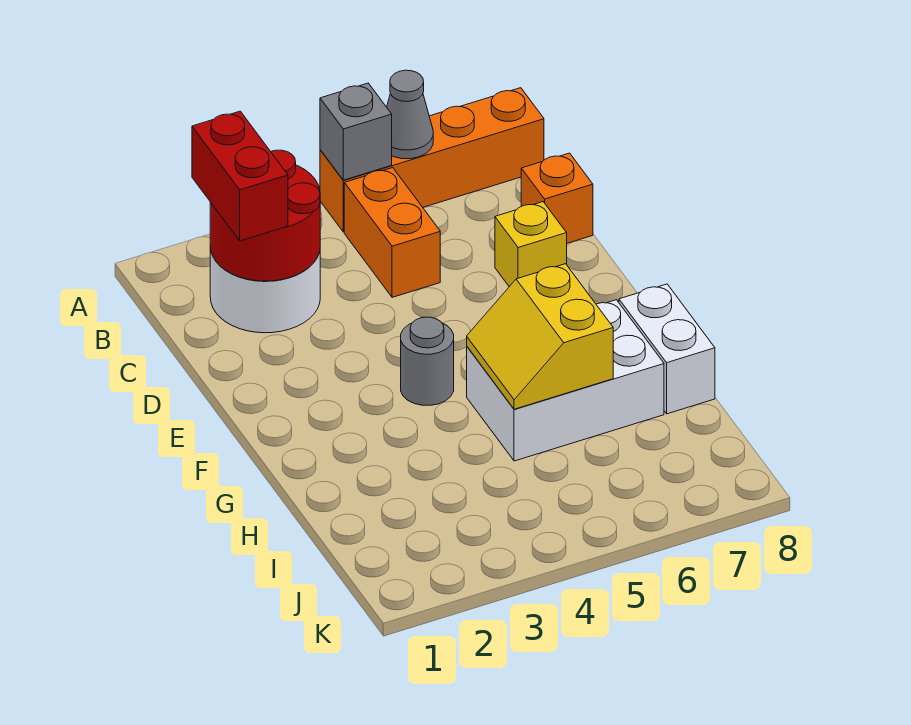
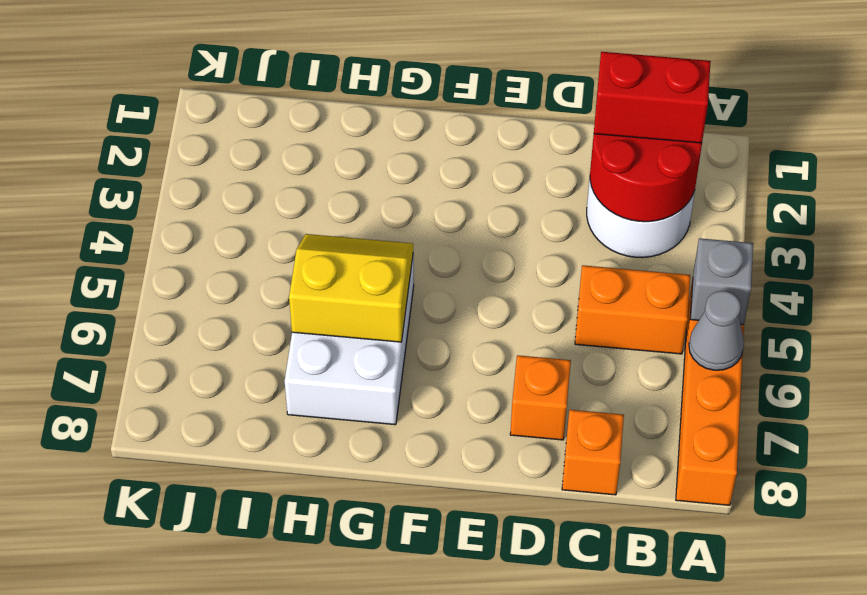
yellow 1x1 brick [495,202,567,287] -> orange 1x1 brick [510,355,571,440]
grey 1x1 round brick [401,317,454,405] -> none
white 1x2 brick [619,284,715,414] -> none

